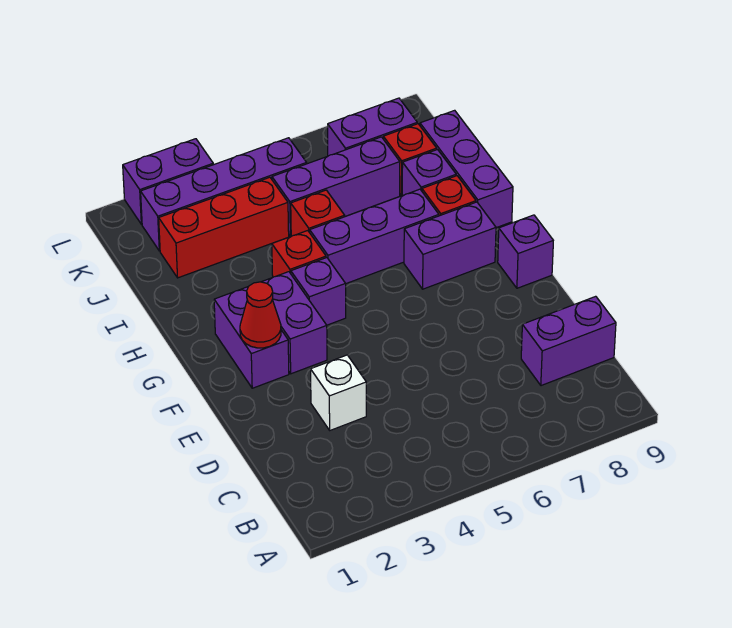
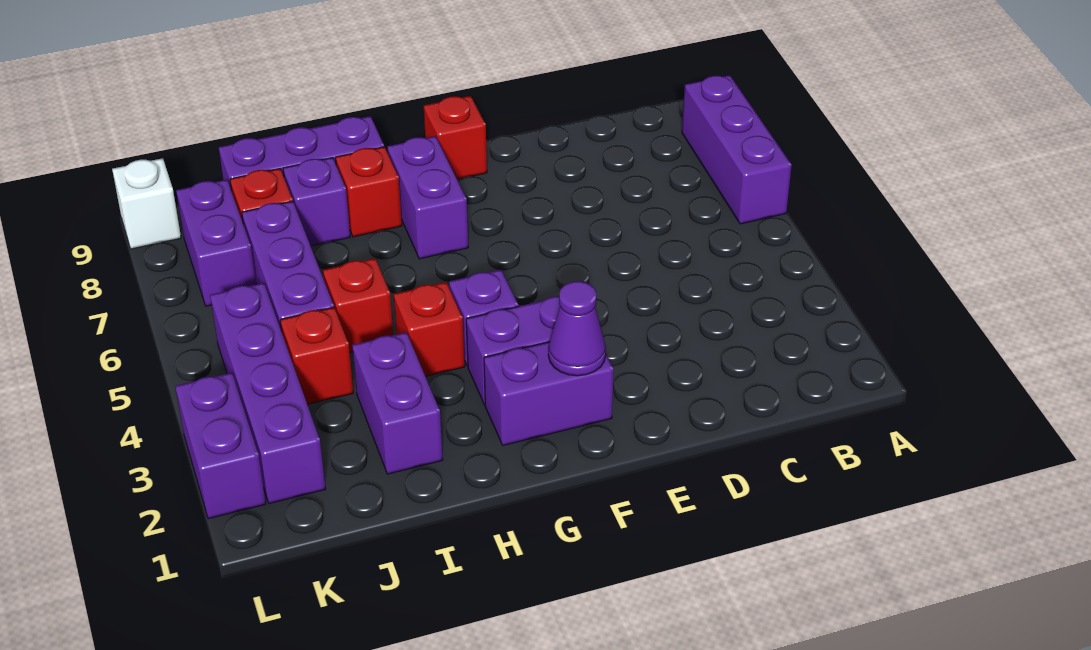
purple 1x2 brick [521,296,616,386] -> purple 1x2 brick moved to [352,332,443,474]
white 1x1 brick [311,355,366,430] -> white 1x1 brick moved to [112,158,181,249]
red 1x1 cone [240,282,281,348] -> purple 1x1 cone [548,281,606,376]
purple 1x1 brick [498,215,553,288] -> red 1x1 brick [424,96,487,179]
purple 1x3 brick [310,189,439,283] -> purple 1x3 brick moved to [682,75,792,224]
red 1x3 brick [159,177,289,278] -> red 1x1 brick [280,307,353,404]

